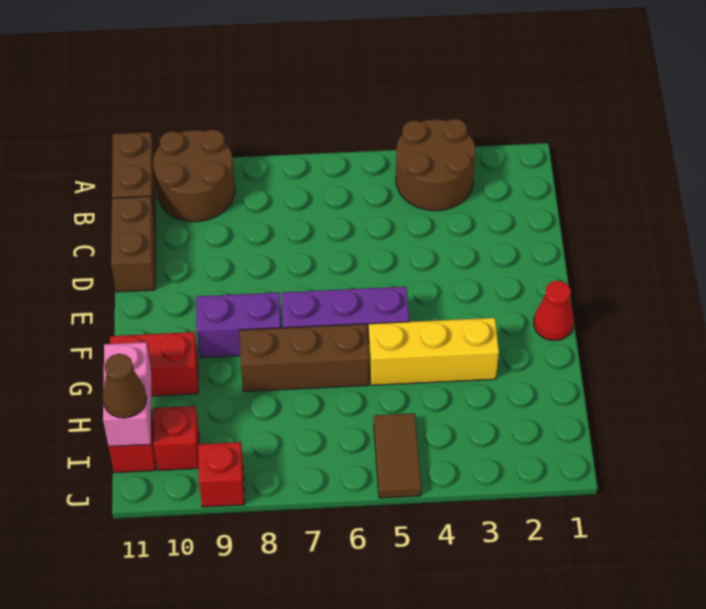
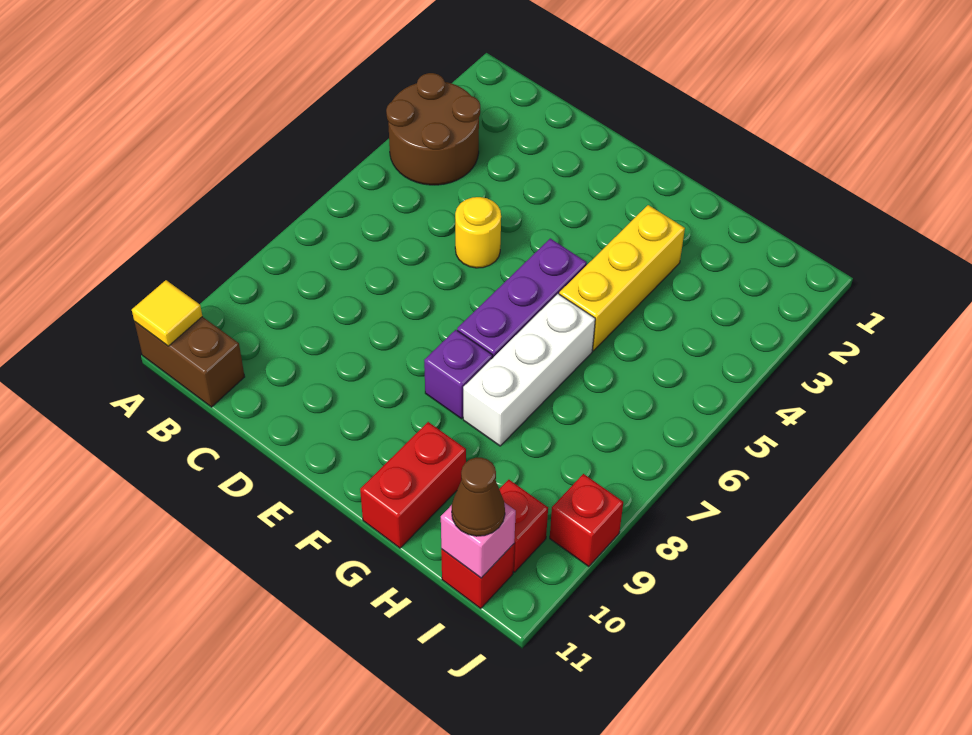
brown 2x2 round brick [153,130,235,222] -> none
none -> yellow 1x1 tile [132,280,202,346]
brown 1x2 brick [111,196,155,292] -> none
none -> yellow 1x1 round brick [455,197,501,268]
red 1x1 cone [534,281,574,341] -> none
purple 1x2 brick [196,292,281,358] -> purple 1x1 brick [424,330,493,419]
brown 1x3 brick [240,324,369,392] -> white 1x3 brick [463,294,595,446]
pink 1x2 brick [103,342,151,446] -> pink 1x1 brick [441,502,516,578]
brown 1x2 tile [374,413,421,498] -> none

